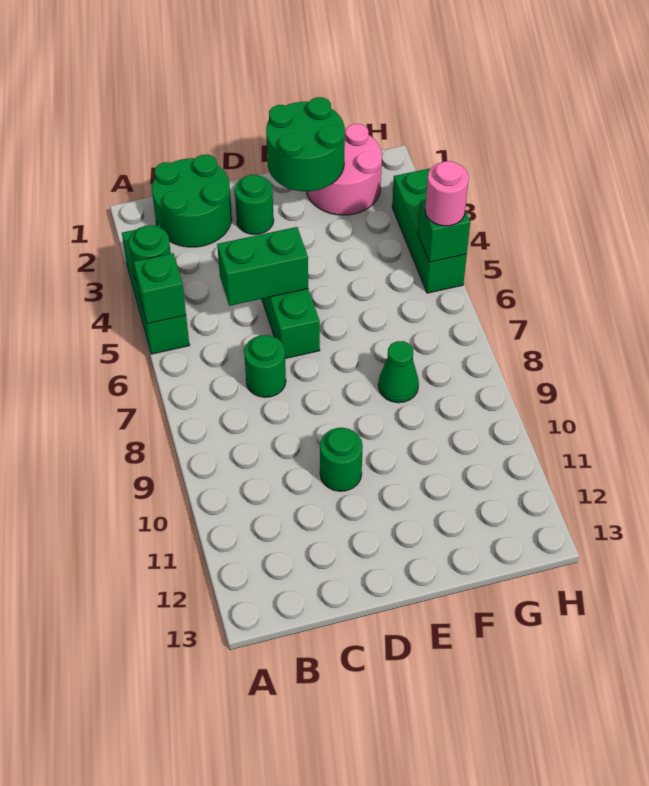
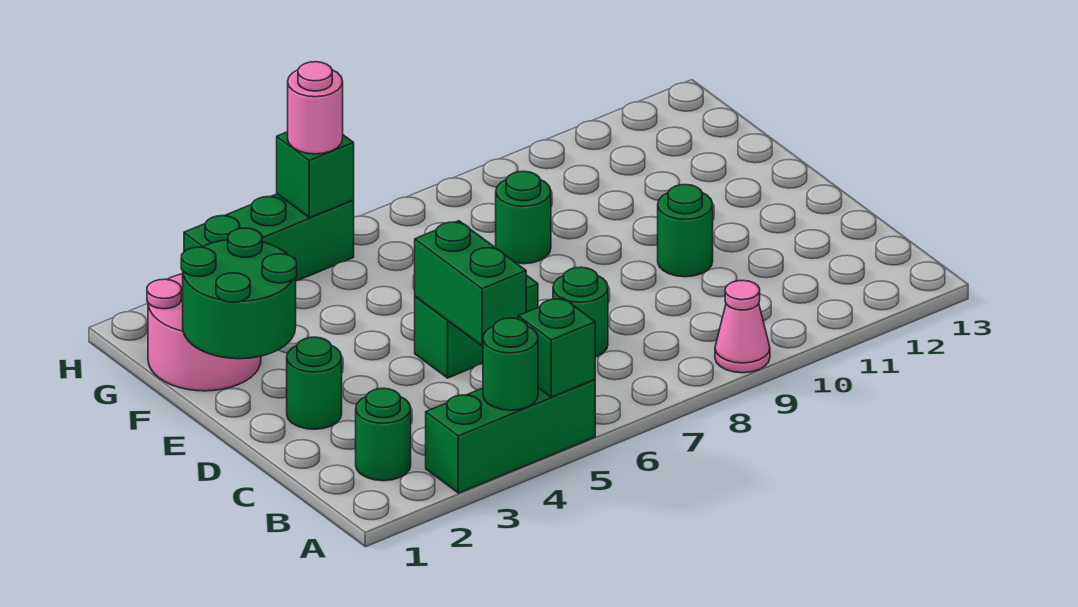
none -> pink 1x1 cone [715,280,770,373]
green 2x2 round brick [152,154,232,247] -> green 1x1 round brick [356,388,411,481]
green 1x1 cone [378,341,419,403] -> green 1x1 round brick [496,171,551,264]

